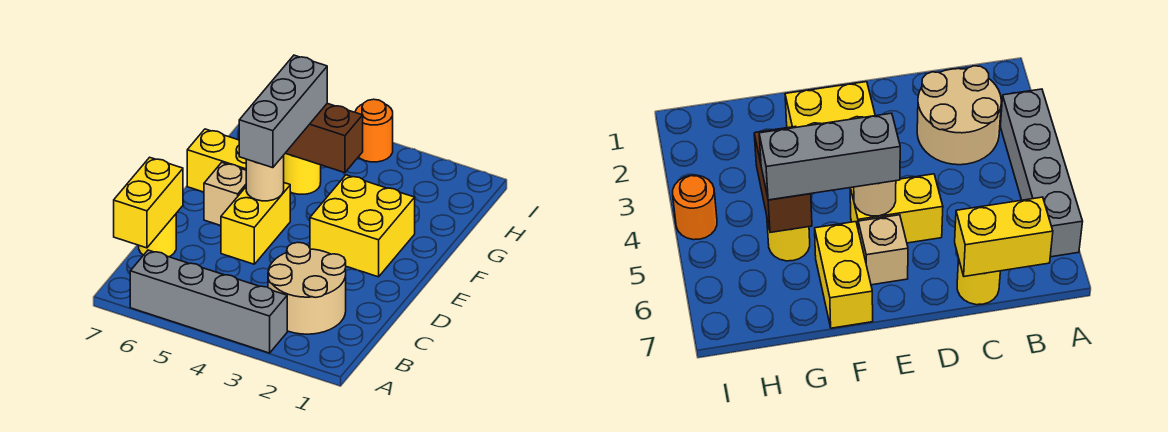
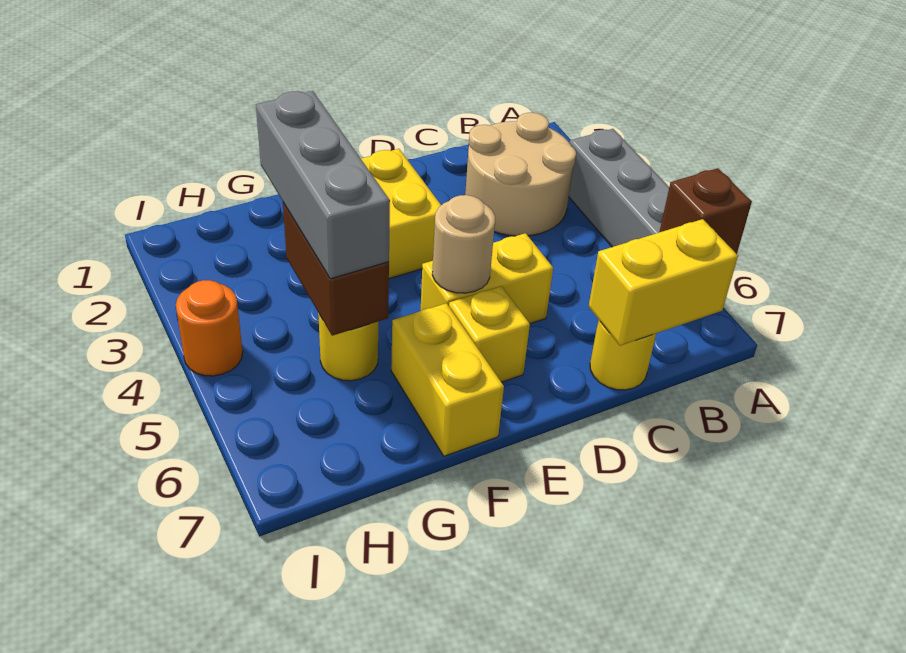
none -> brown 1x1 brick [660,168,752,254]
grey 1x3 brick [239,55,327,168] -> grey 1x3 brick turned to [256,91,390,279]
tan 1x1 brick [204,163,246,226] -> yellow 1x1 brick [449,286,530,382]

